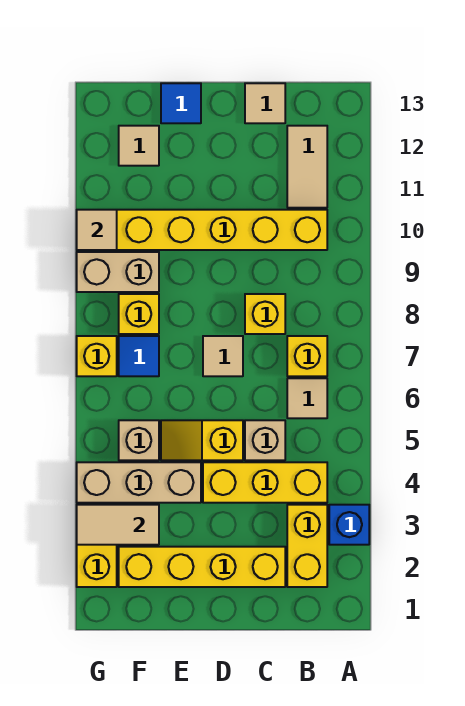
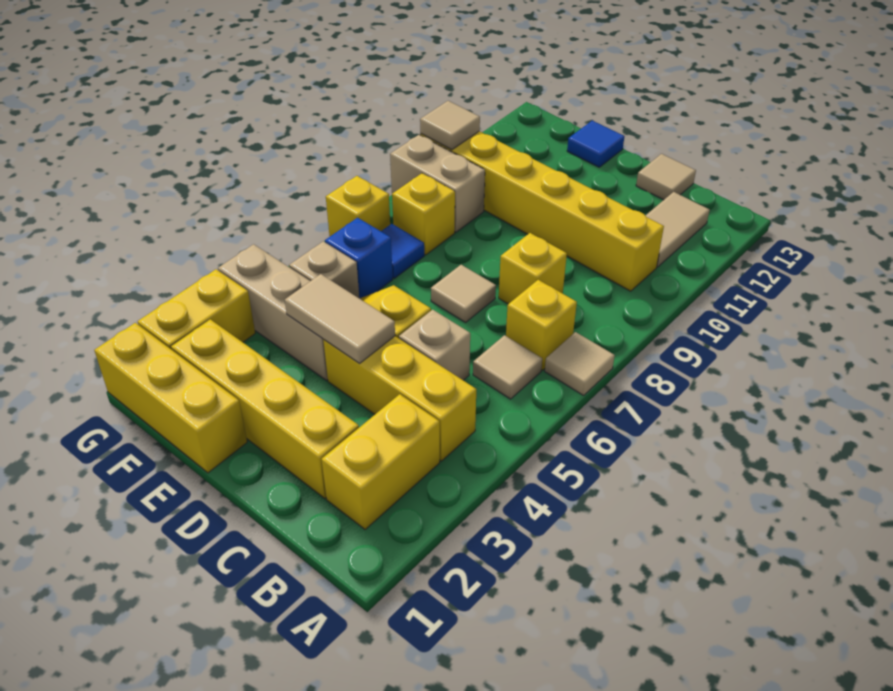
blue 1x1 brick [329,505,369,545] -> blue 1x1 brick moved to [325,218,393,299]
none -> yellow 1x3 brick [94,323,247,473]
tan 1x2 tile [77,505,159,545] -> tan 1x2 tile moved to [285,274,395,364]
tan 1x1 tile [119,126,159,166] -> tan 1x1 tile moved to [545,332,615,395]

